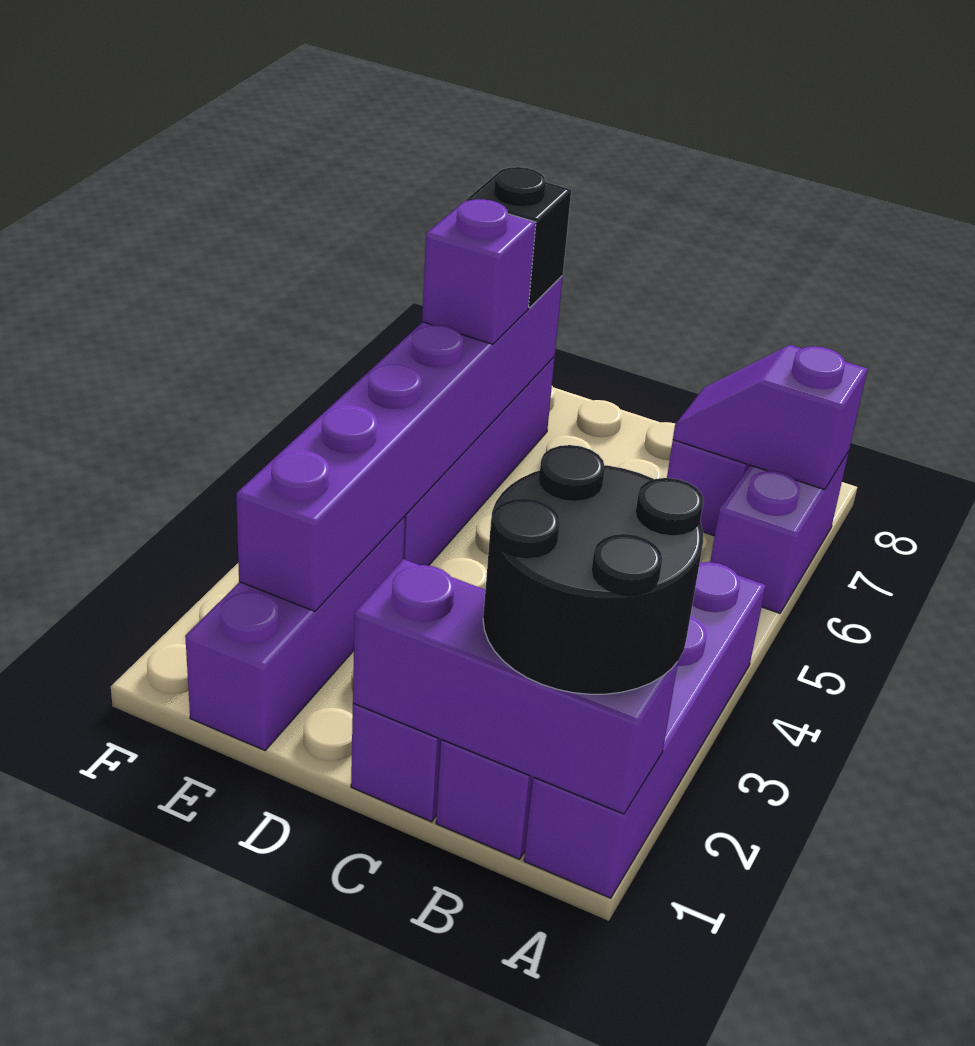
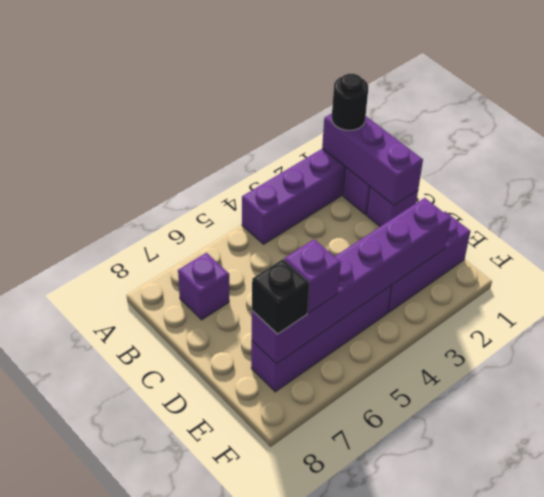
black 2x2 round brick [483,445,704,694] -> black 1x1 round brick [331,73,368,130]
purple 1x2 brick [710,452,849,613] -> none
purple 1x2 slope [673,345,868,490] -> none

